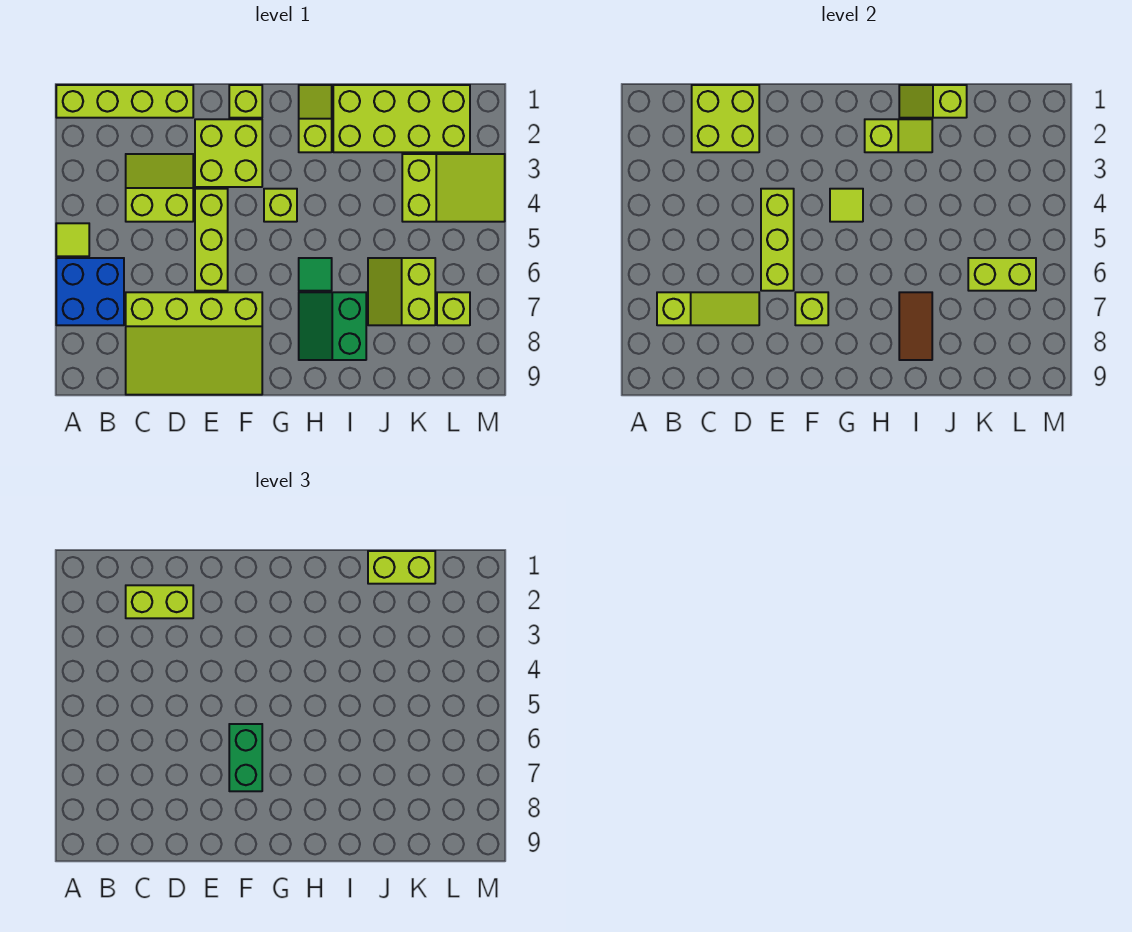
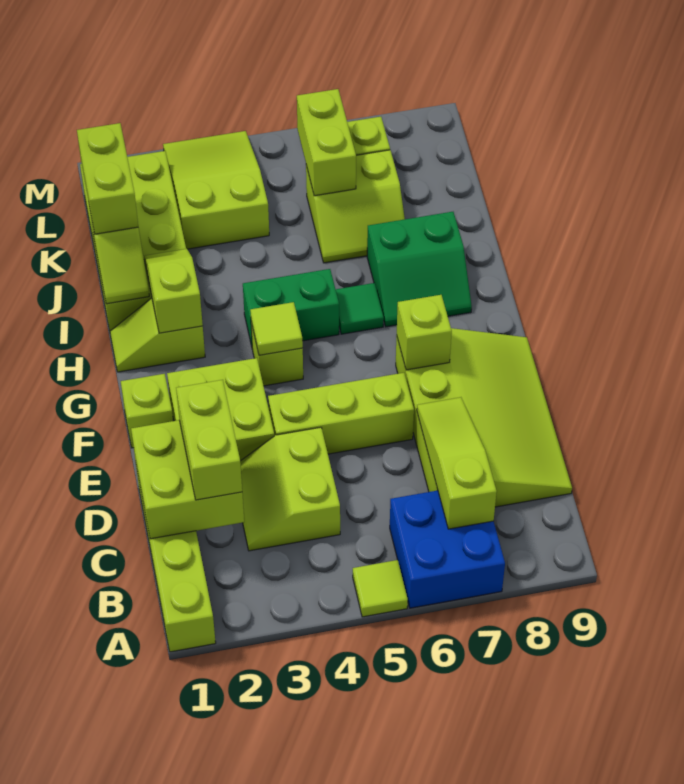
lime 1x3 brick [761,189,794,291] -> none
green 1x2 brick [229,724,262,791] -> green 1x2 brick moved to [243,269,339,346]
brown 1x2 tile [899,292,932,360] -> none

